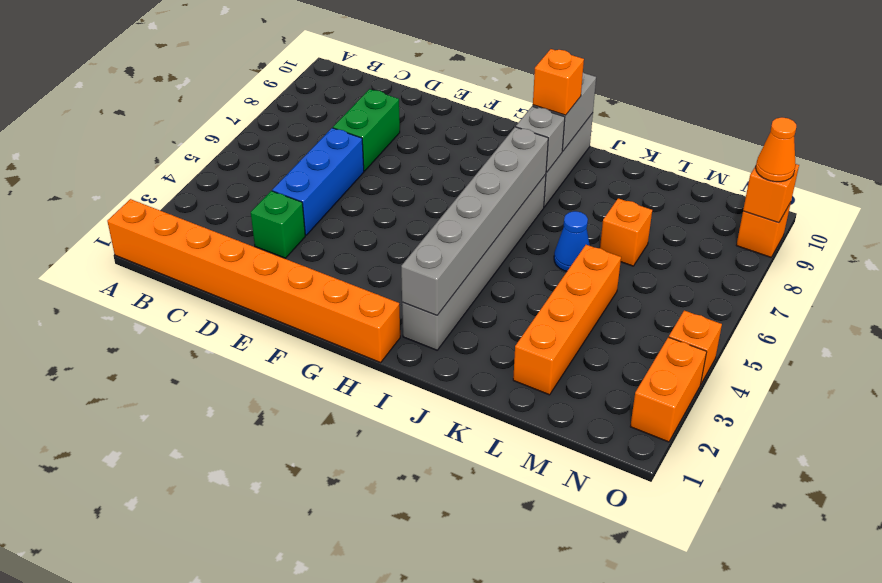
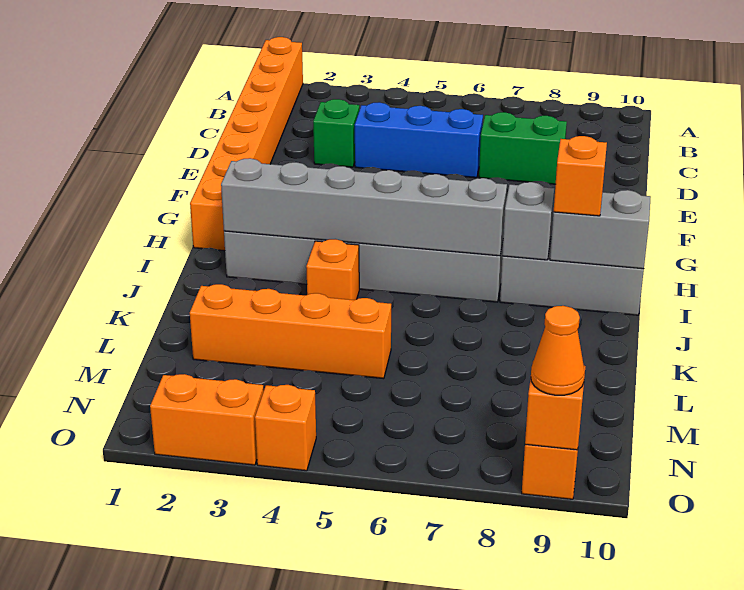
blue 1x1 cone [554,211,590,272] -> none
orange 1x1 brick [600,198,652,266] -> orange 1x1 brick moved to [306,239,359,300]

